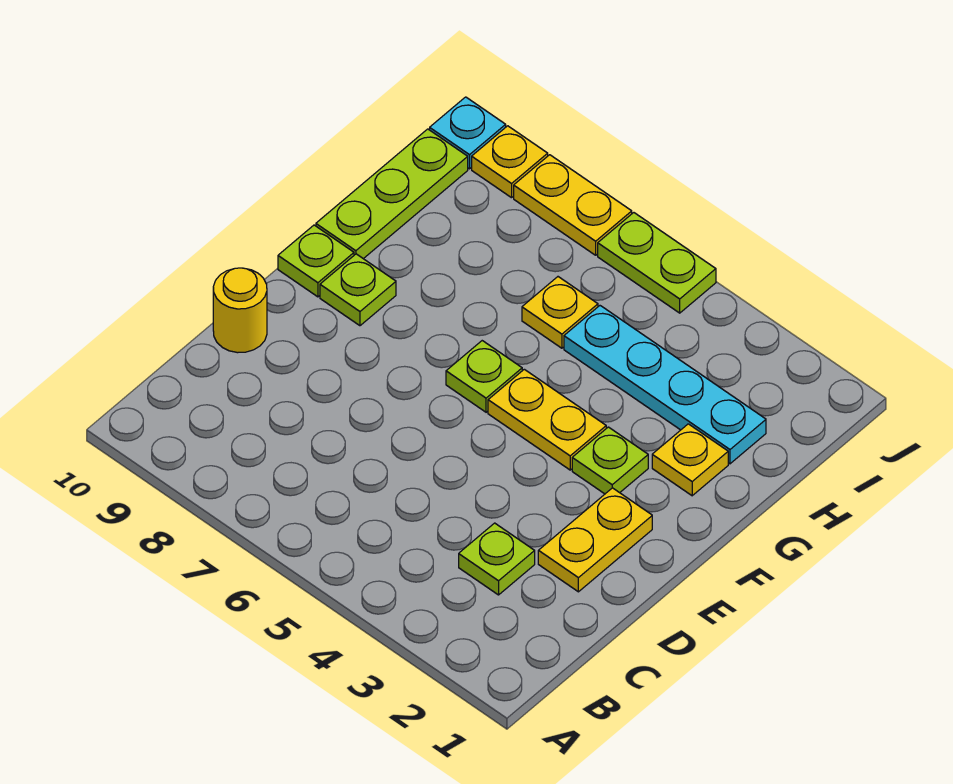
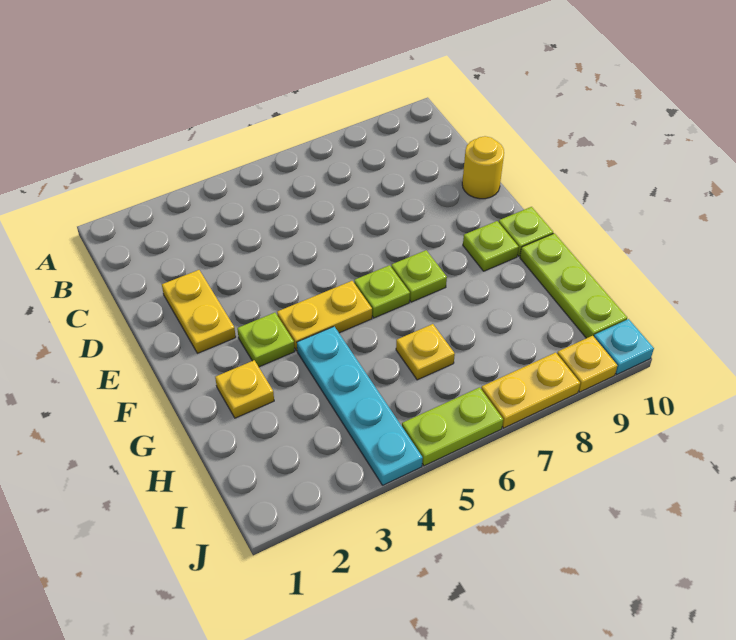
lime 1x1 plate [459,523,535,595] -> lime 1x1 plate moved to [391,250,447,302]
cyan 1x4 plate [564,306,766,464] -> cyan 1x4 plate turned to [297,327,423,485]

